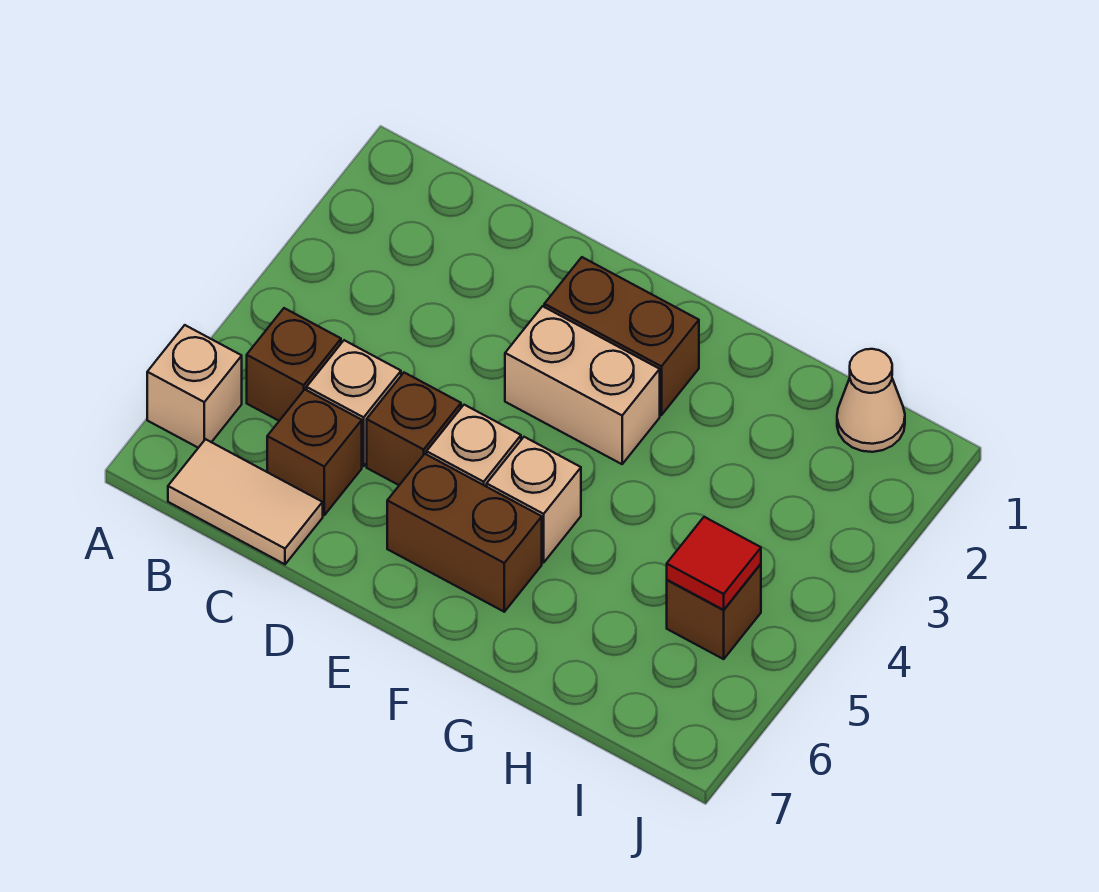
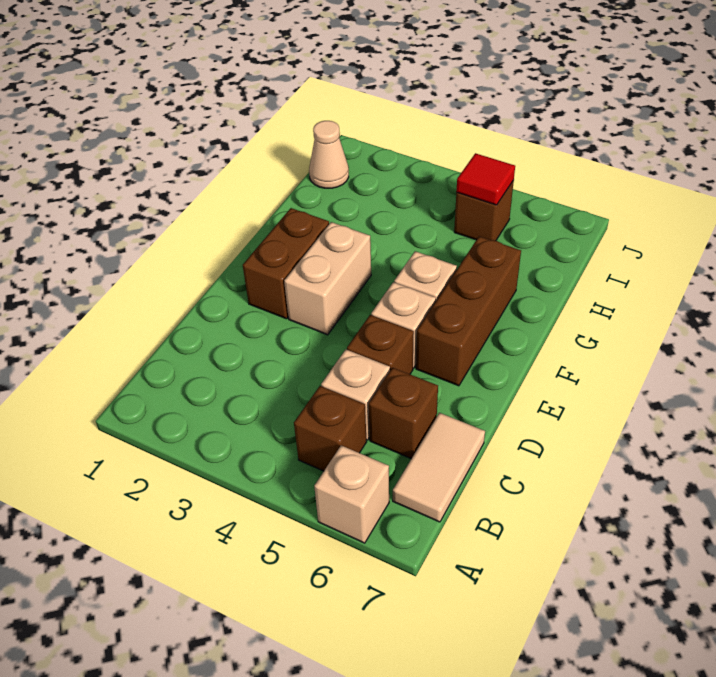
brown 1x2 brick [387,454,542,612] -> brown 1x3 brick [416,236,521,386]

